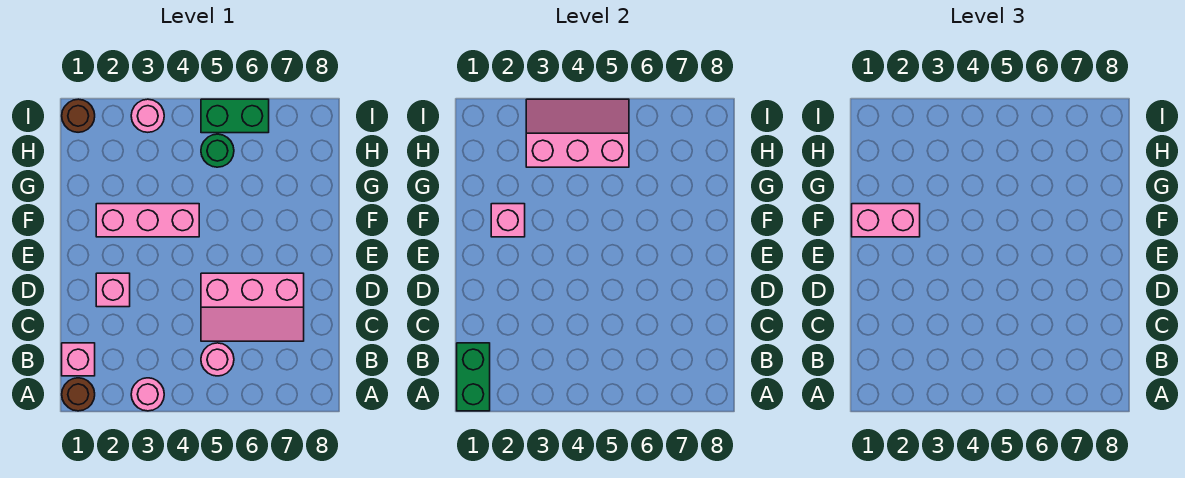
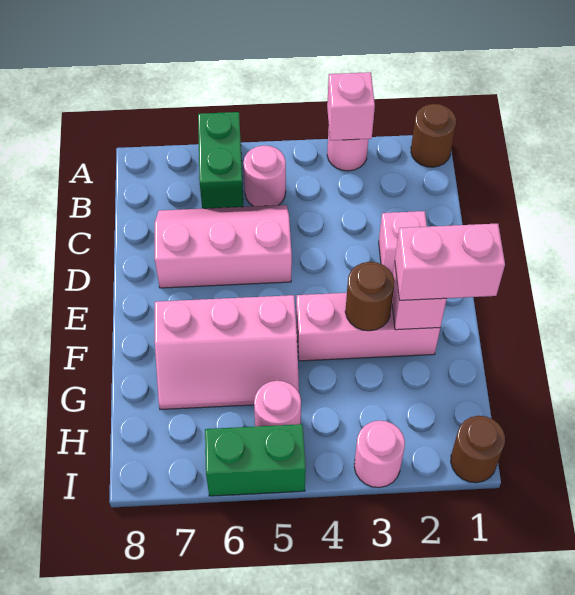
green 1x2 brick [457,343,490,411] -> green 1x2 brick moved to [198,112,243,209]
pink 1x1 brick [62,343,95,376] -> pink 1x1 brick moved to [327,72,375,141]
none -> brown 1x1 round brick [345,262,395,331]
pink 2x3 slope [526,99,629,167] -> pink 2x3 slope moved to [155,295,299,410]
green 1x1 round brick [201,134,234,167] -> pink 1x1 round brick [254,381,301,426]

